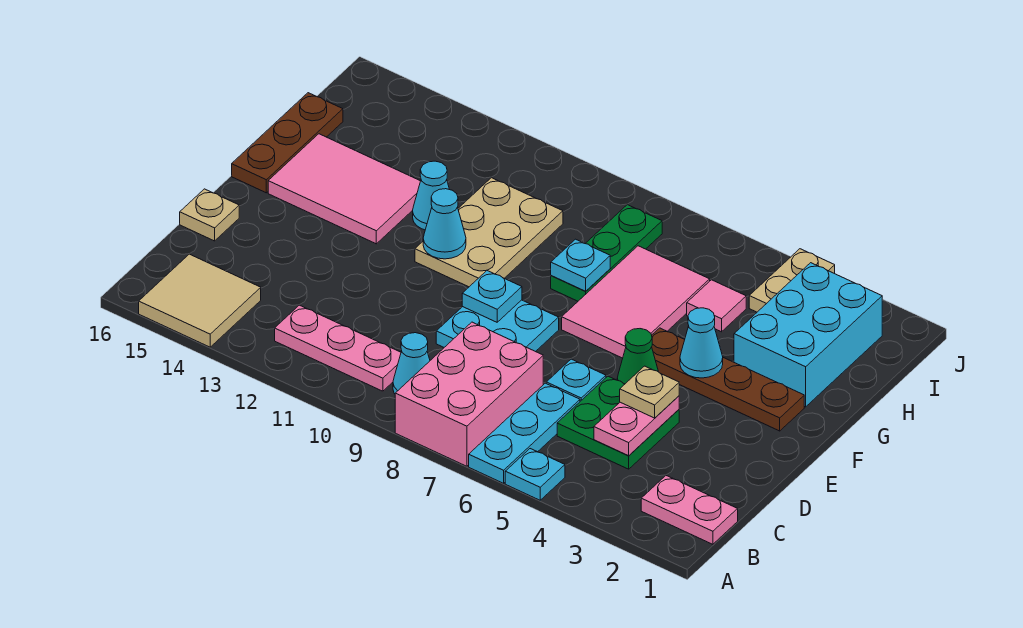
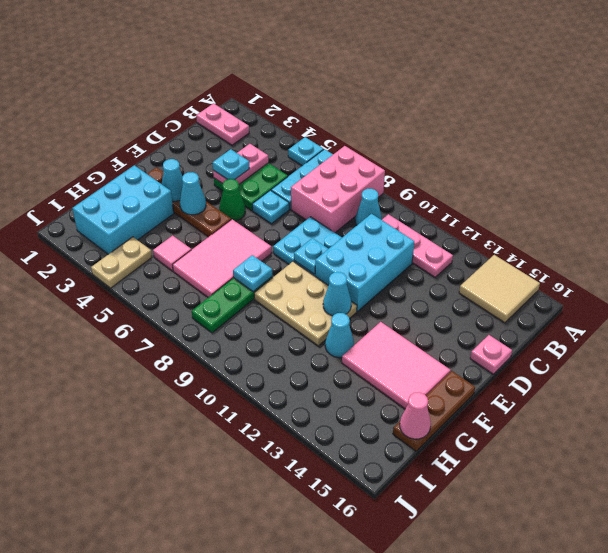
none -> cyan 2x3 brick [315,214,414,311]
tan 1x1 plate [620,366,679,418] -> cyan 1x1 plate [213,149,250,180]
tan 1x1 plate [180,189,239,241] -> pink 1x1 plate [470,335,512,374]
none -> cyan 1x1 cone [162,159,183,201]
tan 2x3 plate [415,178,563,287] -> tan 2x3 plate turned to [254,261,357,346]
none -> pink 1x1 cone [400,392,431,439]

